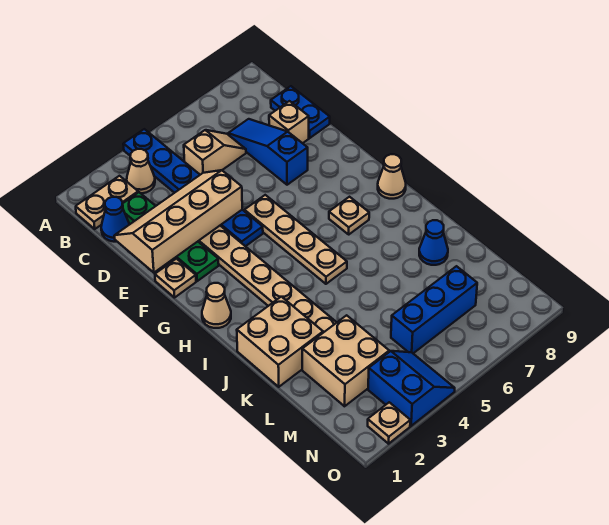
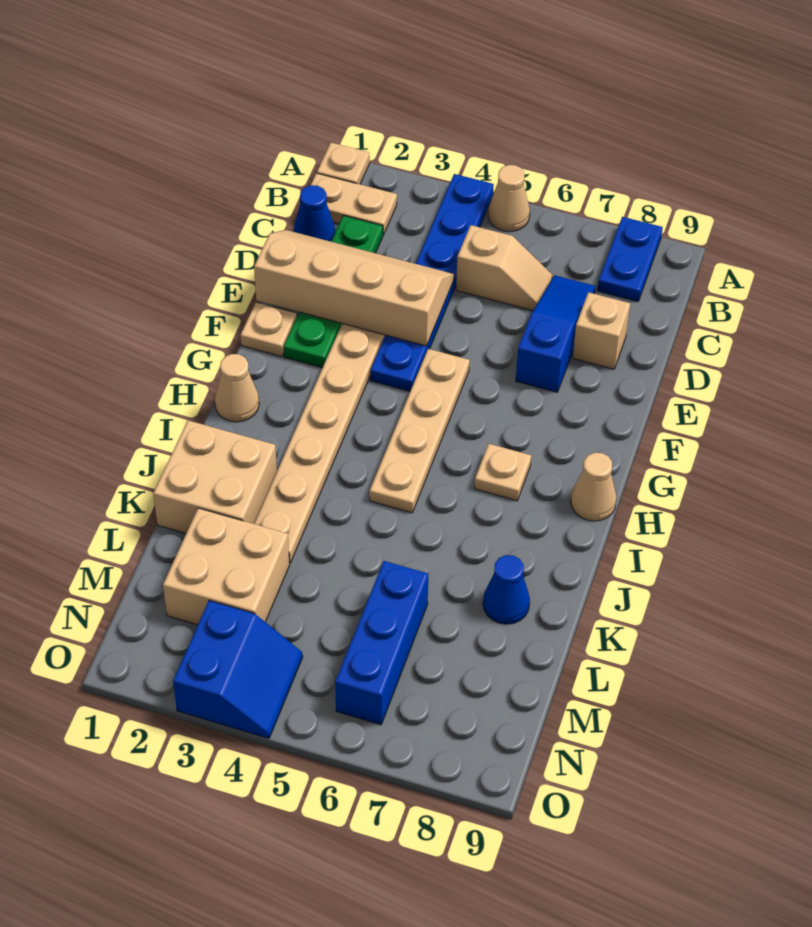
tan 1x1 cone [127,149,155,193] -> tan 1x1 cone moved to [488,165,530,232]
blue 1x2 plate [271,86,330,138] -> blue 1x2 plate moved to [597,217,663,301]
blue 1x3 brick [391,266,477,353] -> blue 1x3 brick turned to [335,561,428,725]
tan 1x1 plate [368,402,410,444] -> tan 1x1 plate moved to [317,143,370,184]

